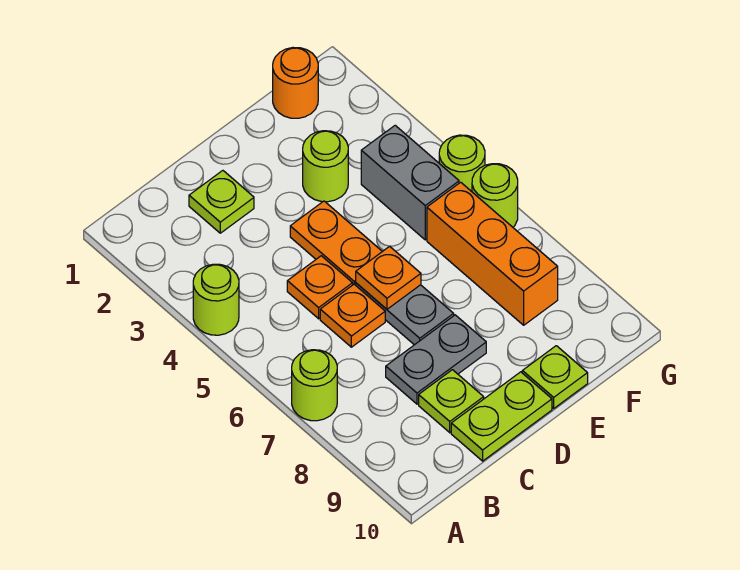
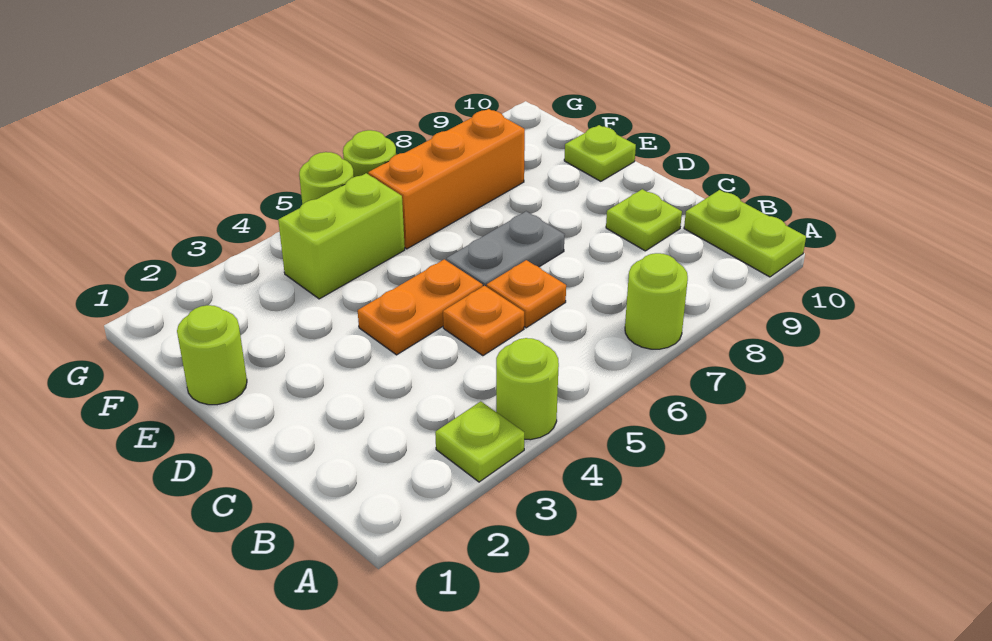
lime 1x1 plate [189,171,254,233] -> lime 1x1 plate moved to [435,401,524,482]
grey 1x2 plate [386,315,486,404] -> none
lime 1x2 plate [451,372,552,461] -> lime 1x2 plate moved to [684,190,806,277]
orange 1x1 plate [356,246,421,309] -> none
lime 1x1 round brick [303,131,348,202] -> lime 1x1 round brick moved to [177,305,247,405]
orange 1x1 round brick [273,48,318,118] -> none
grey 1x2 brick [361,125,459,240] -> lime 1x2 brick [278,173,405,299]

